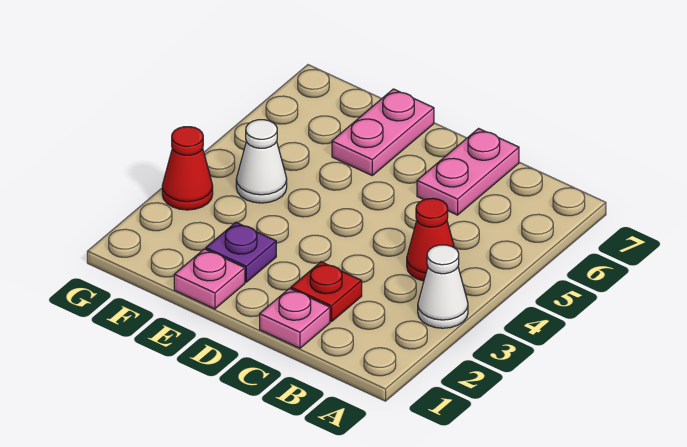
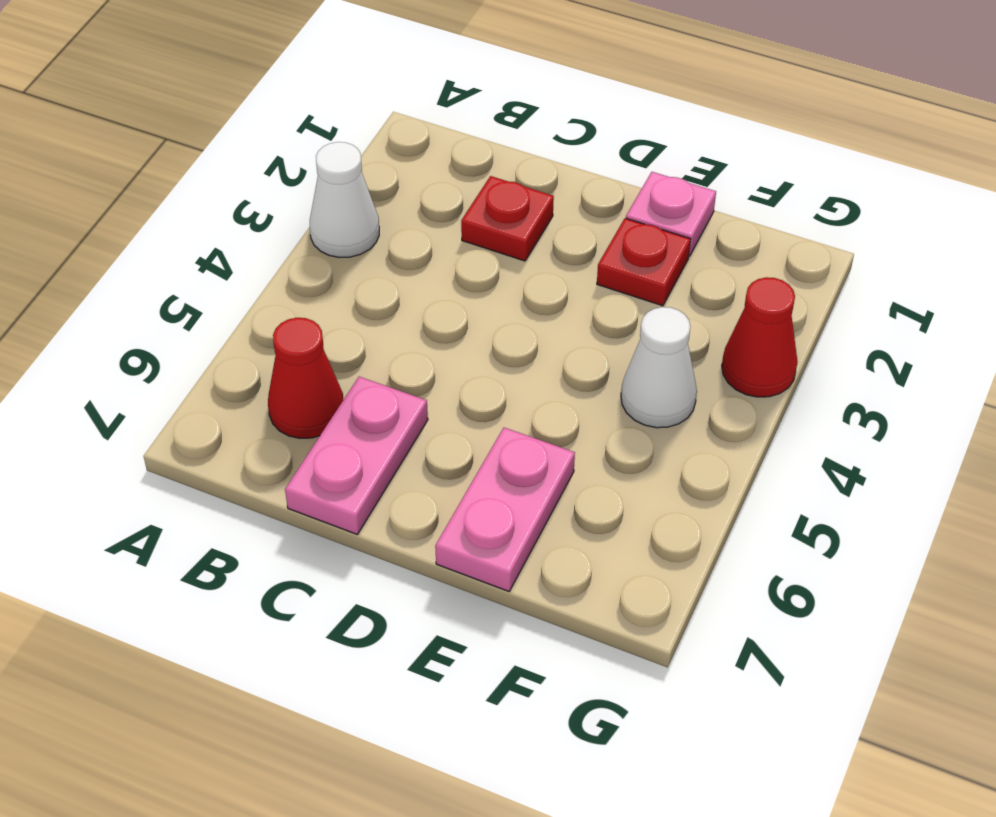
red 1x1 cone [407,198,454,281] -> red 1x1 cone moved to [268,318,343,438]
pink 1x1 plate [260,288,330,348] -> none
purple 1x1 plate [206,223,276,282] -> red 1x1 plate [597,218,690,306]

